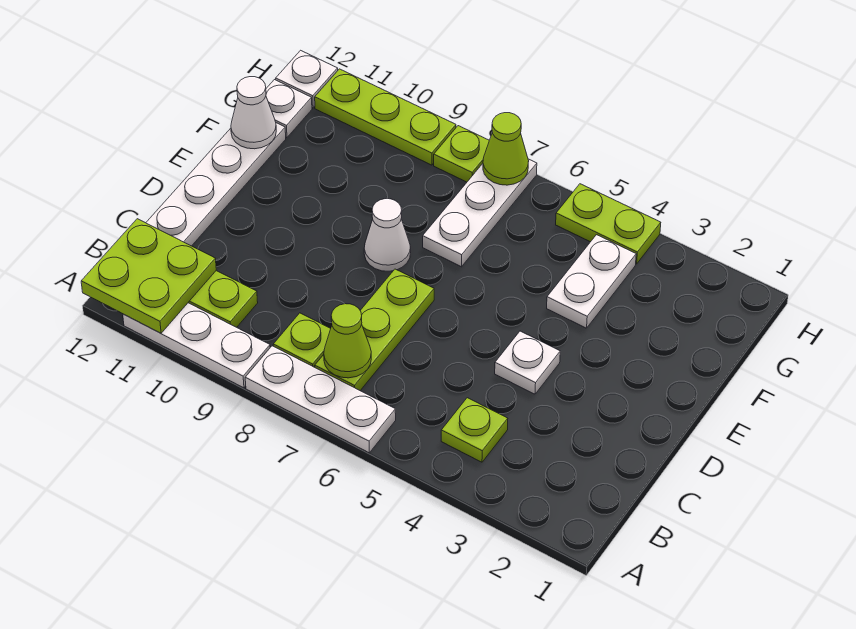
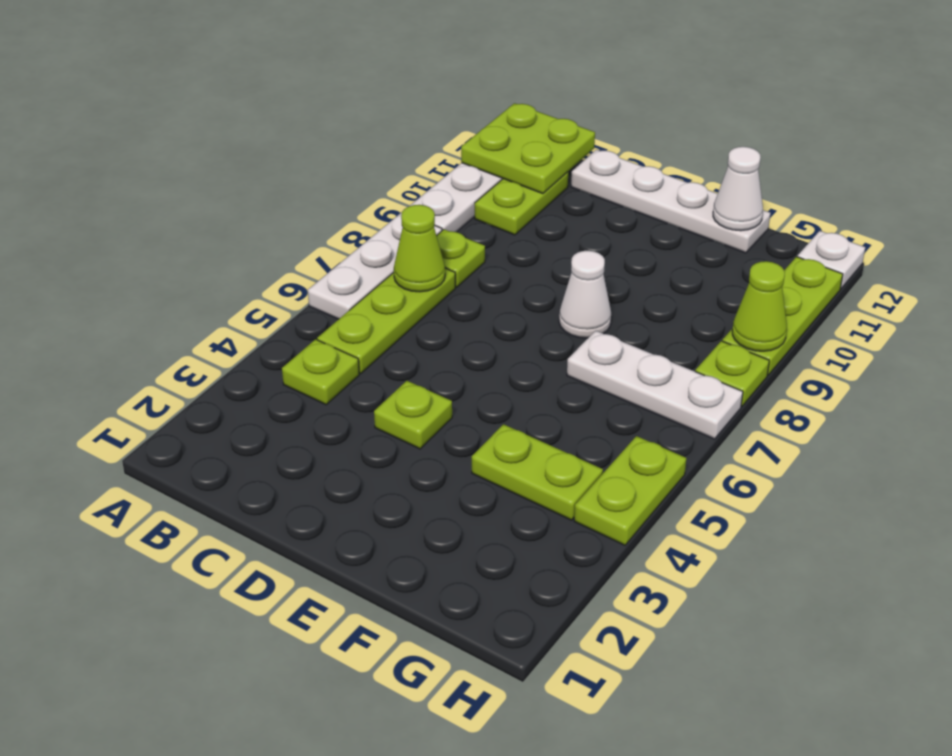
lime 1x3 plate [315,269,434,390] -> lime 1x3 plate turned to [317,268,455,374]
white 1x1 plate [495,331,560,394] -> lime 1x1 plate [374,381,452,449]
white 1x2 plate [547,235,636,328] -> lime 1x2 plate [472,424,603,520]
white 1x1 plate [266,80,312,138] -> none
lime 1x1 cone [483,113,529,185] -> lime 1x1 cone moved to [732,261,787,351]

